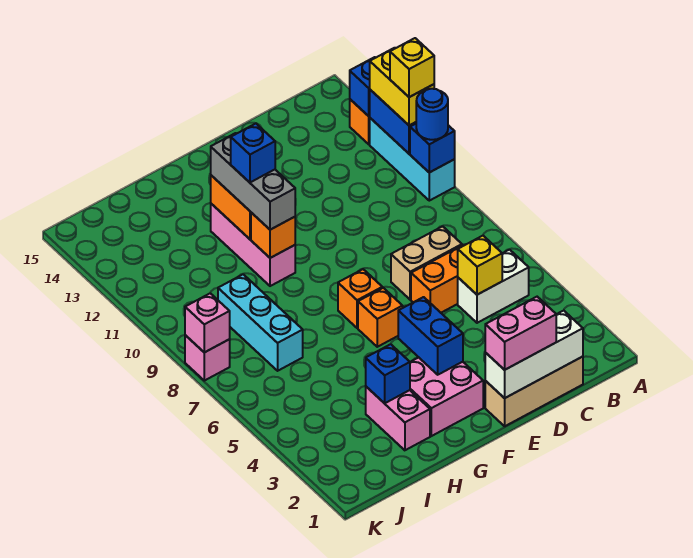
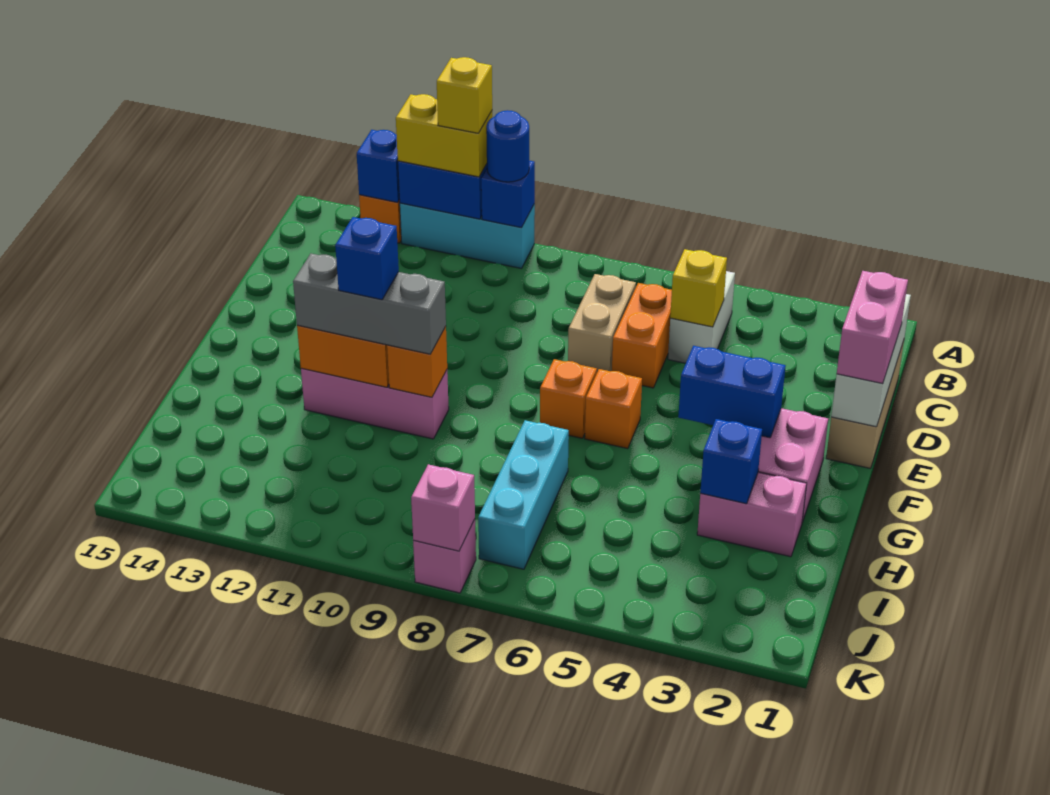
cyan 1x3 brick [218,274,303,371] -> cyan 1x3 brick turned to [478,420,569,569]

